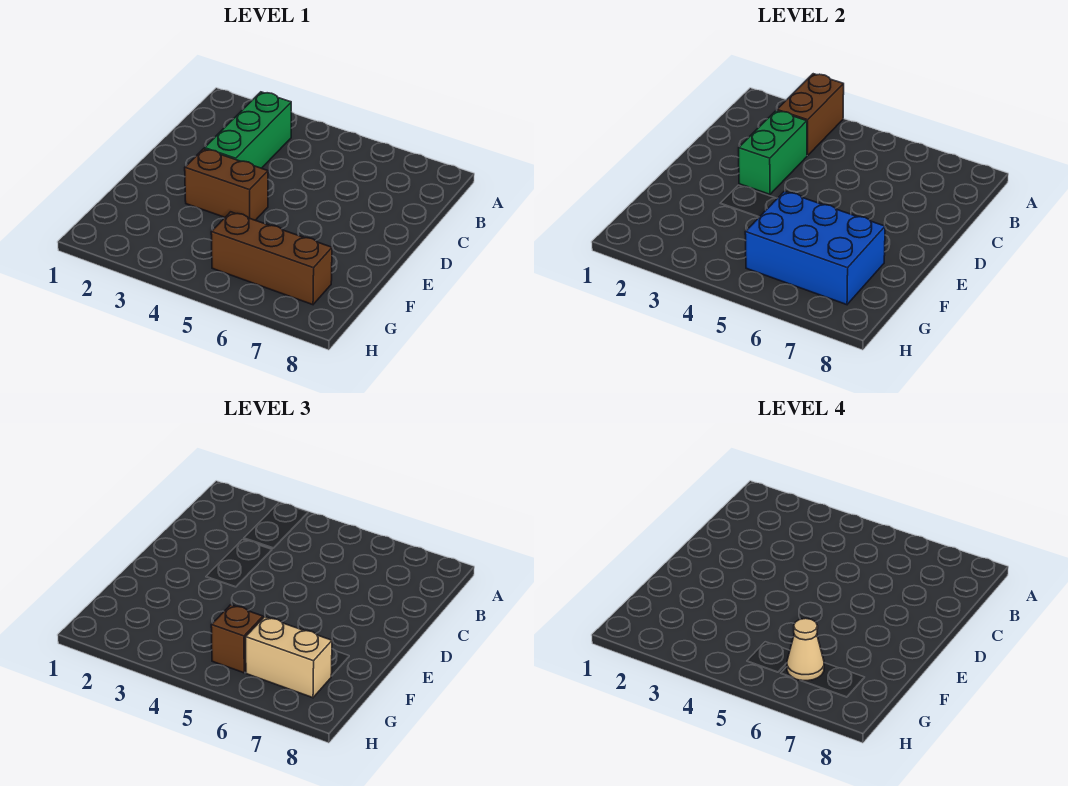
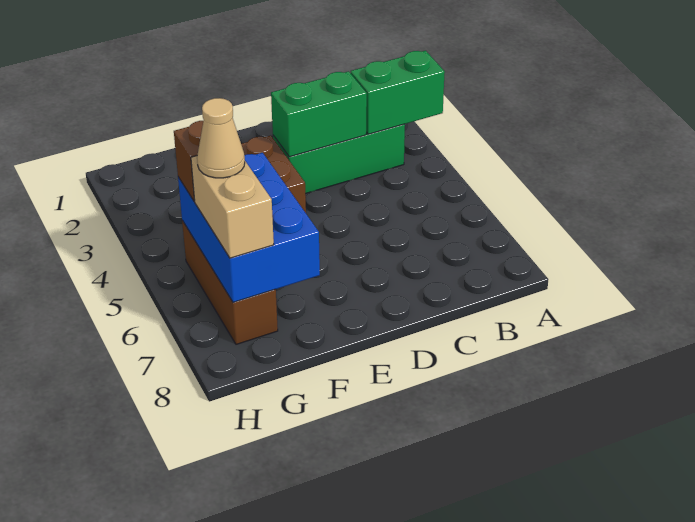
brown 1x2 brick [777,74,844,156] -> green 1x2 brick [351,51,445,134]

